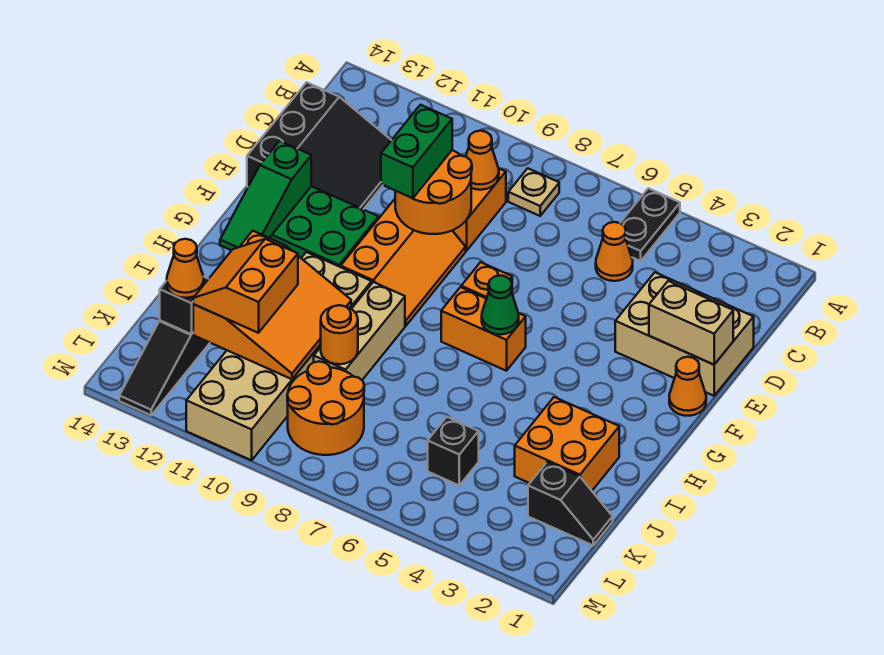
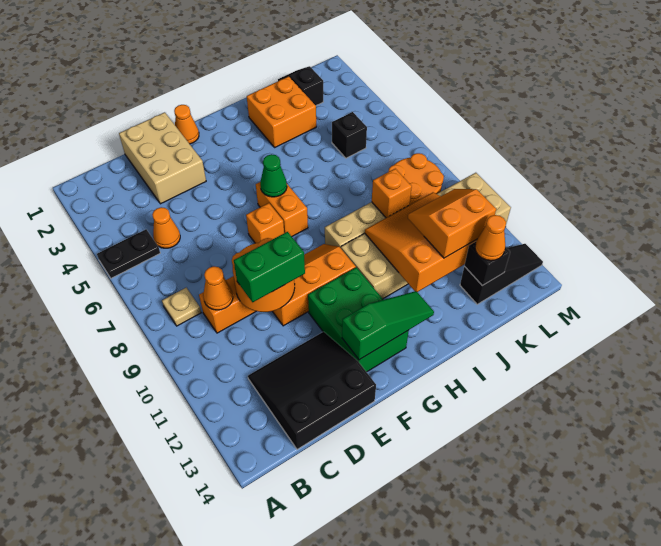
tan 1x2 brick [649,281,733,365] -> none
orange 1x1 round brick [320,305,358,364] -> orange 1x1 brick [372,169,412,218]
orange 2x2 slope [193,239,298,333] -> orange 2x2 slope turned to [408,189,496,258]

